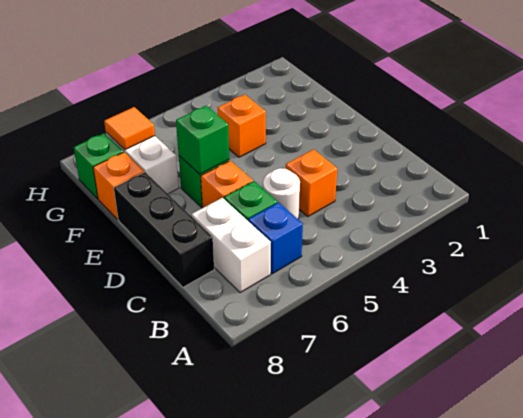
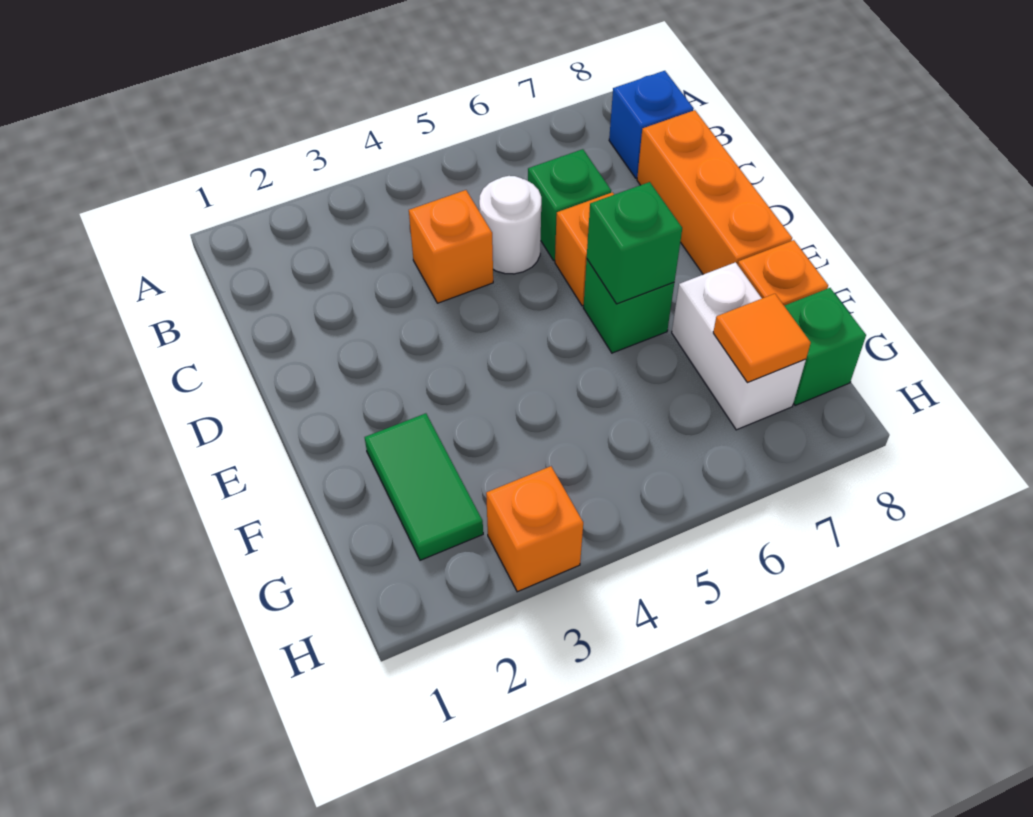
blue 1x1 brick [248,202,303,274] -> blue 1x1 brick moved to [609,71,694,178]
white 1x2 brick [191,198,271,293] -> none
black 1x3 brick [114,172,214,287] -> orange 1x3 brick [637,110,792,274]
none -> green 1x2 tile [365,413,483,560]
orange 1x1 brick [218,95,266,157] -> orange 1x1 brick moved to [486,466,583,592]

